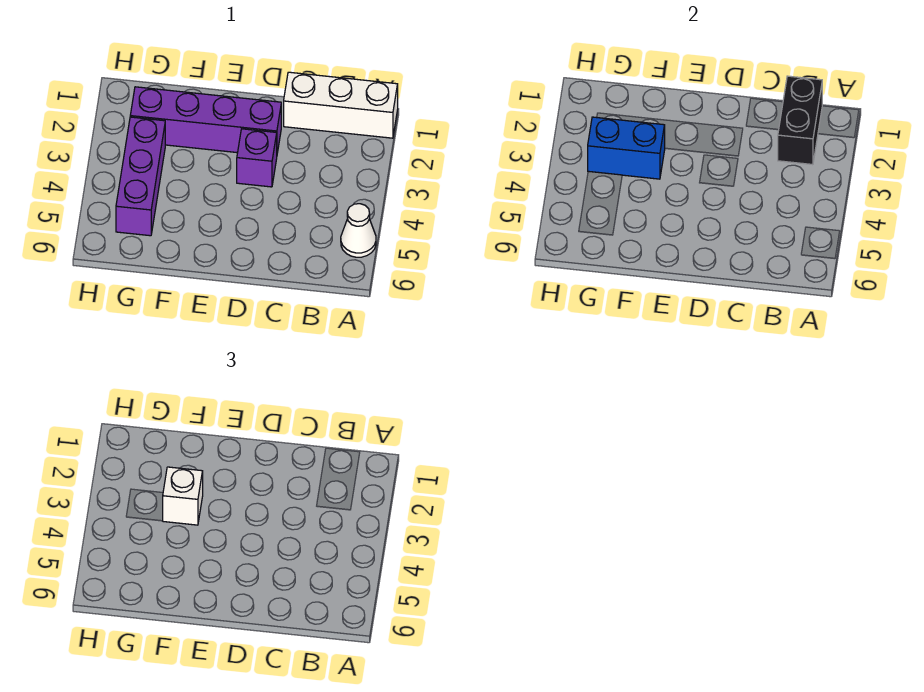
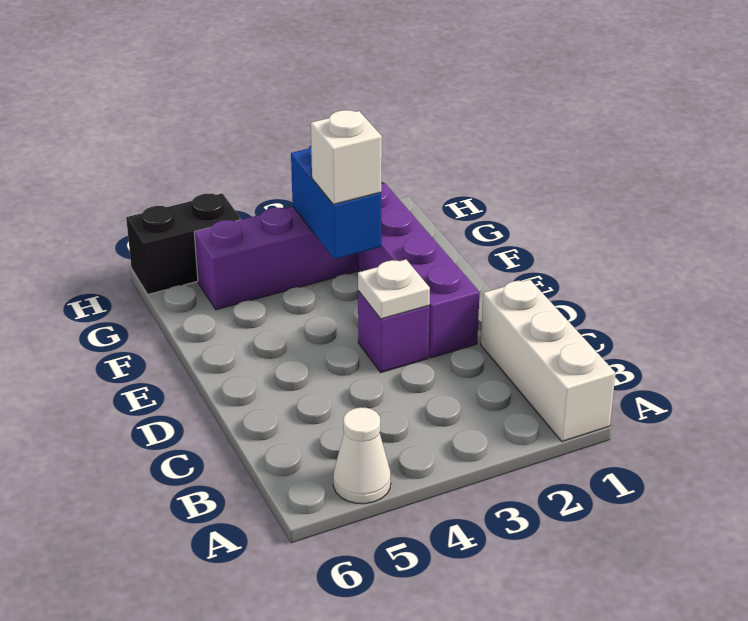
black 1x2 brick [778,76,822,165] -> black 1x2 brick moved to [126,193,241,294]
none -> white 1x1 plate [358,259,430,319]

